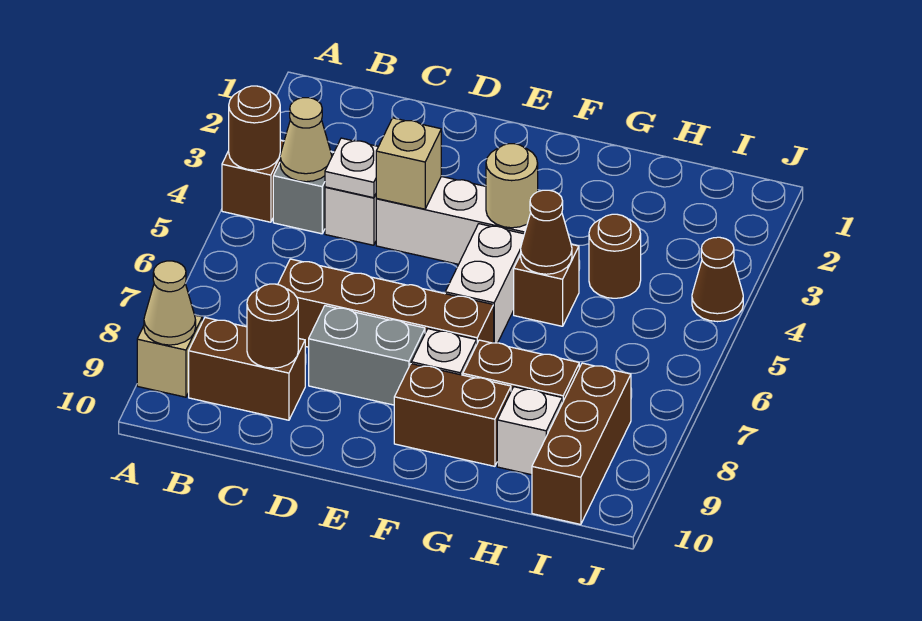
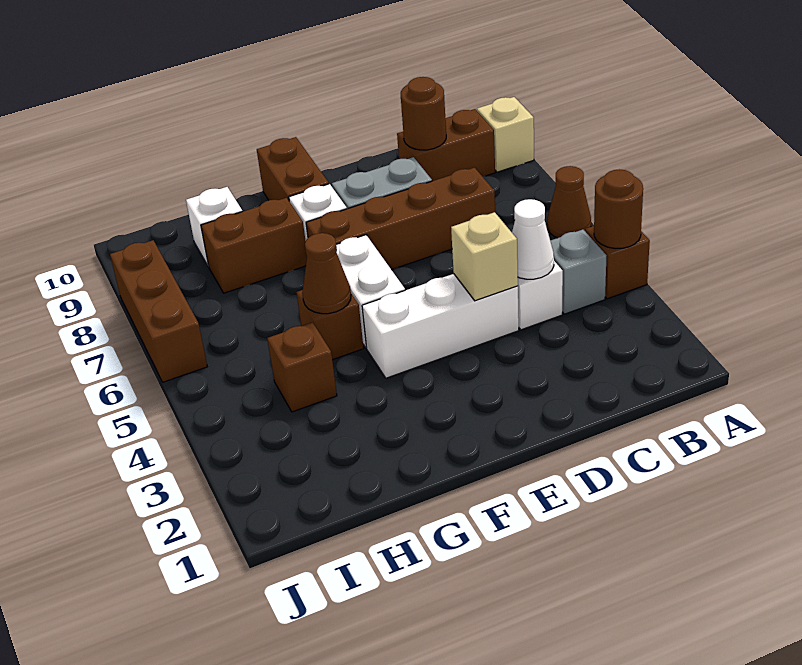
tan 1x1 cone [144,261,196,345] -> none
tan 1x1 cone [280,98,332,182] -> none
white 1x1 plate [325,138,378,198] -> white 1x1 cone [512,199,554,279]
tan 1x1 round brick [486,144,538,228] -> none
brown 1x2 brick [394,364,511,466] -> brown 1x2 brick turned to [257,137,329,200]
brown 1x1 round brick [589,214,641,298] -> brown 1x1 brick [267,322,337,412]
brown 1x3 brick [532,363,631,524] -> brown 1x3 brick moved to [110,240,207,382]
brown 1x1 cone [692,237,743,322] -> brown 1x1 cone moved to [547,166,591,238]

